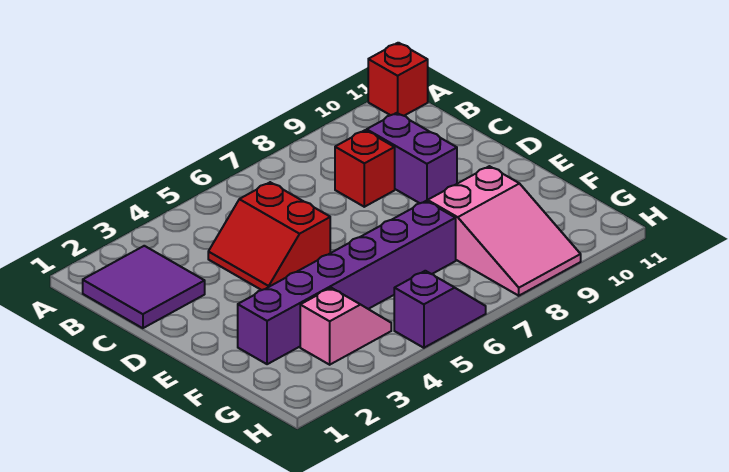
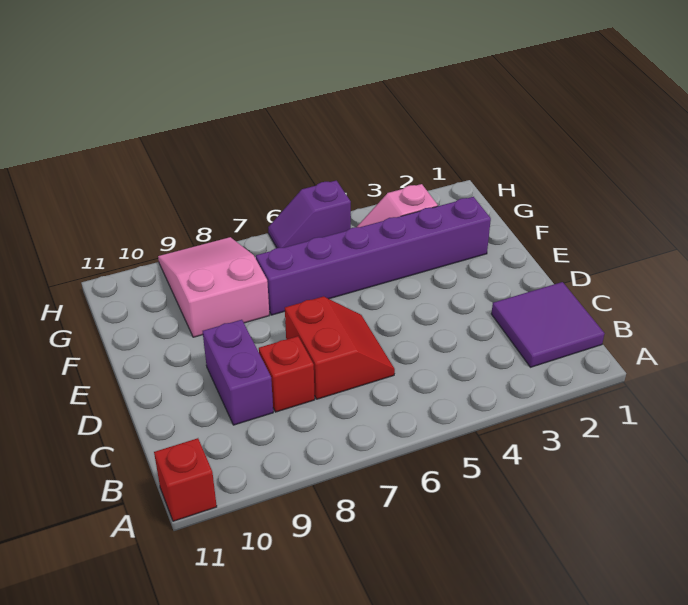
red 2x2 slope [208,182,330,290] -> red 2x2 slope moved to [285,296,395,399]

